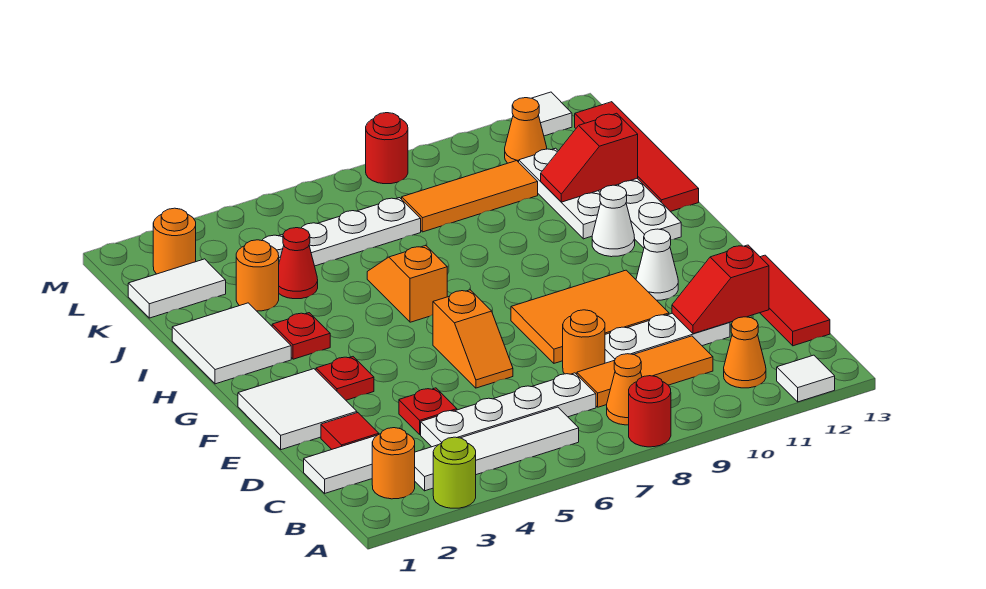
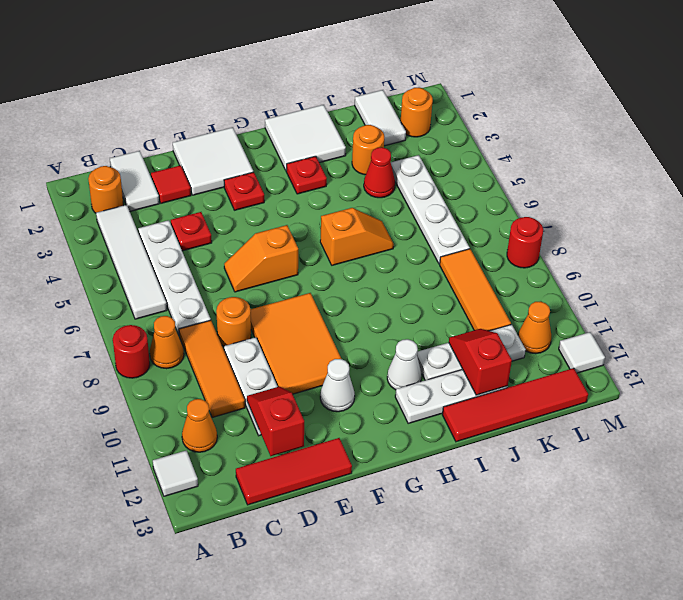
lime 1x1 round brick [433,437,476,508] -> none

